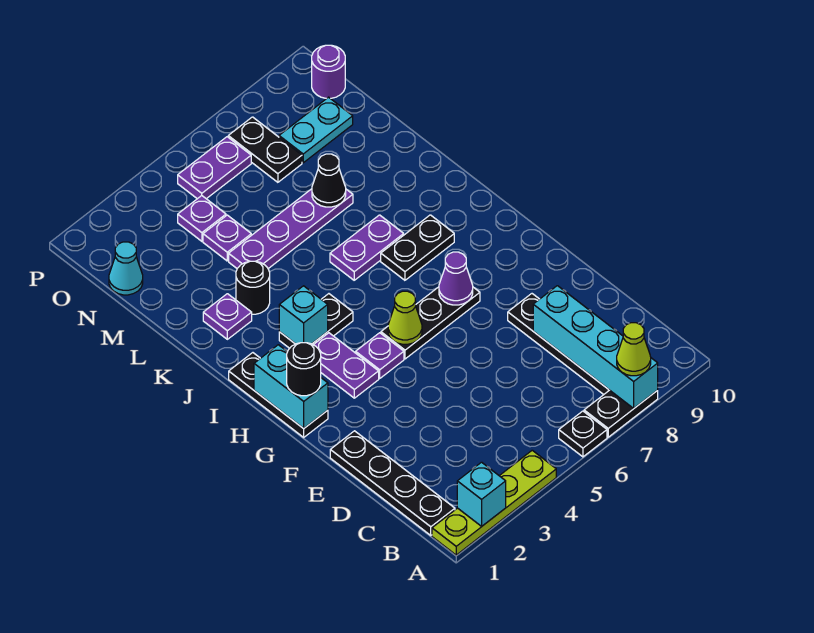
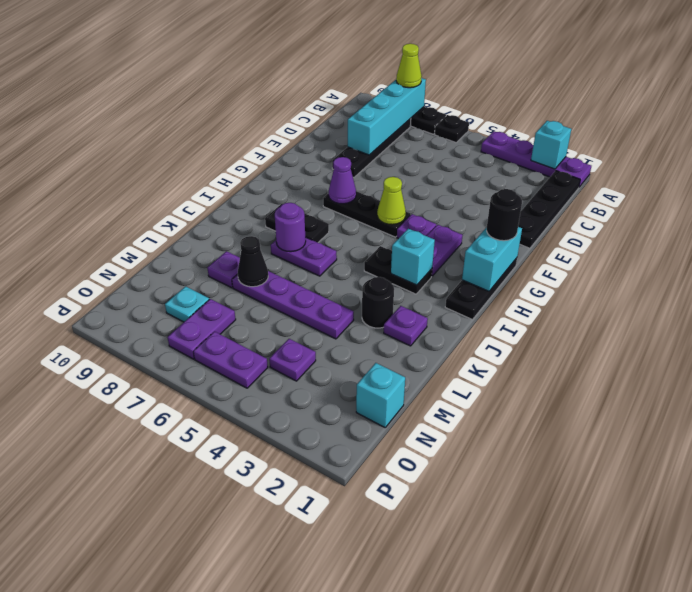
lime 1x4 plate [432,450,556,555] -> purple 1x4 plate [481,131,591,187]
purple 1x1 plate [203,215,251,261] -> purple 1x1 plate moved to [208,251,240,288]
cyan 1x1 cone [109,242,143,295] -> cyan 1x1 brick [356,363,405,427]
black 1x2 plate [228,117,302,182] -> purple 1x2 plate [167,299,236,359]
cyan 1x2 plate [279,97,353,163] -> cyan 1x1 plate [165,286,209,322]
purple 1x1 round brick [312,45,345,98] -> purple 1x1 round brick moved to [275,203,306,252]

